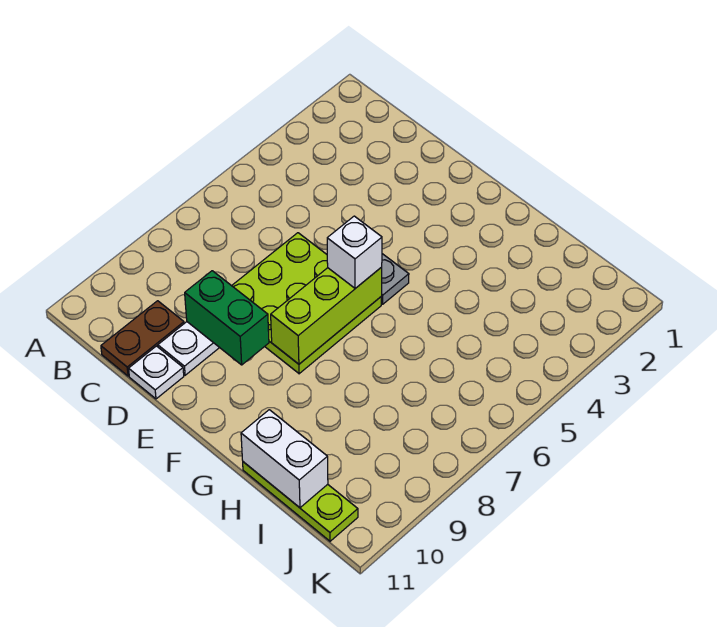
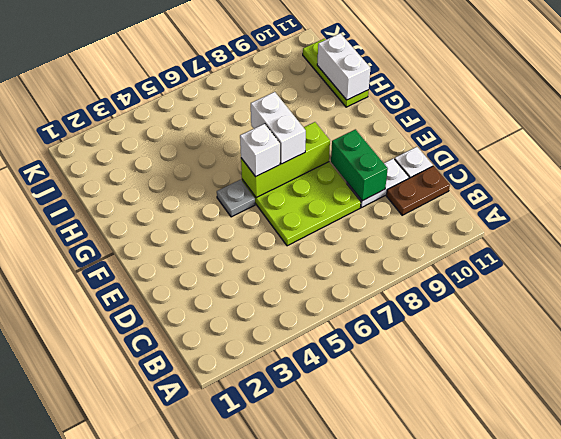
none -> white 1x2 brick [251,92,306,164]

